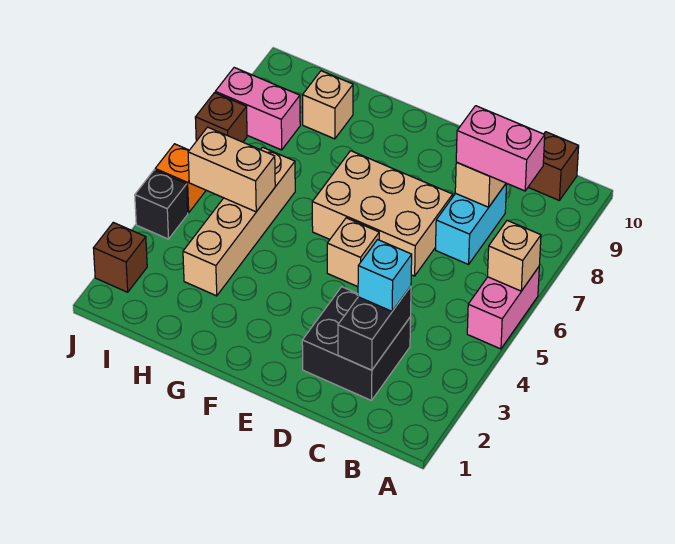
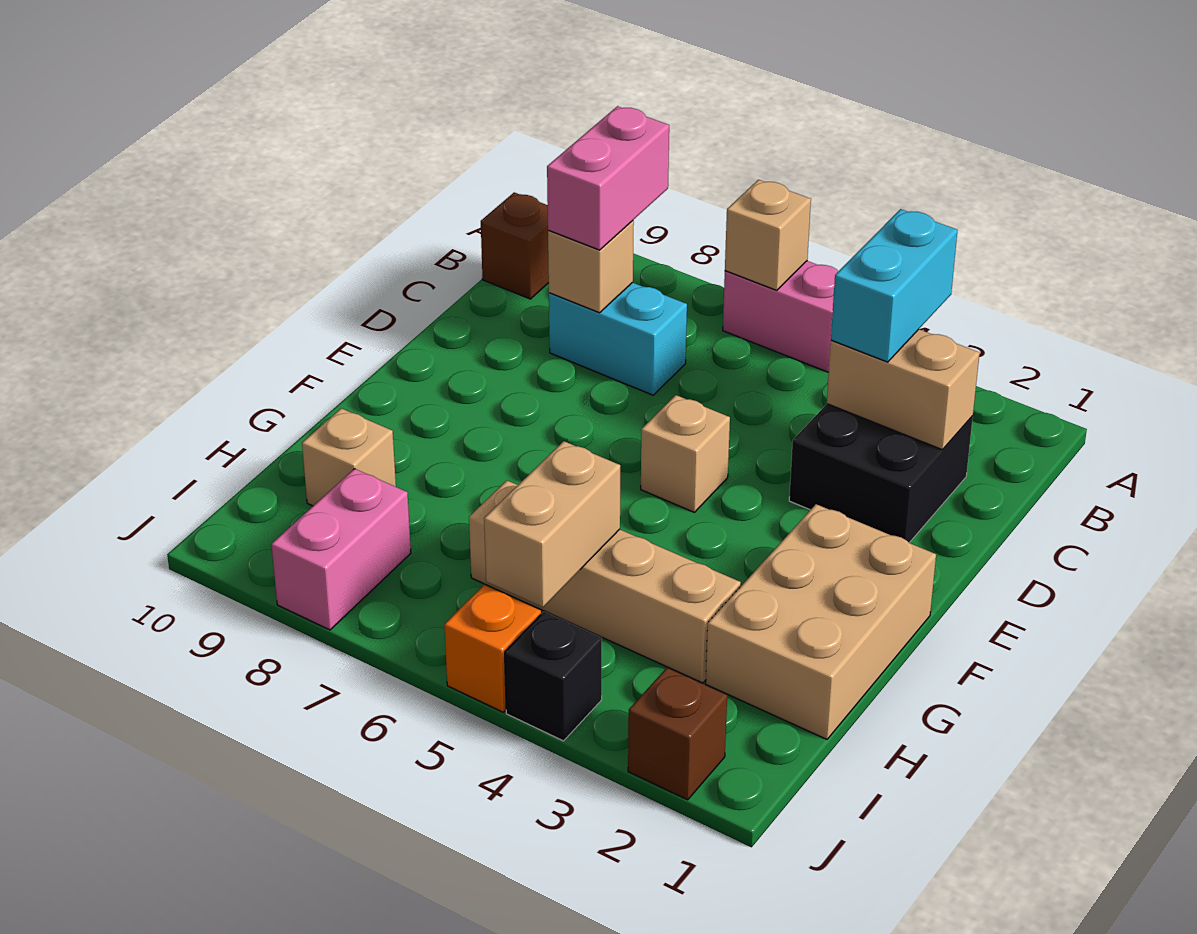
black 1x2 brick [338,286,411,370] -> tan 1x2 brick [827,329,979,450]
cyan 1x1 brick [358,240,412,311] -> cyan 1x2 brick [831,209,958,362]
tan 2x3 brick [312,151,453,276] -> tan 2x3 brick moved to [706,504,936,739]
brown 1x1 brick [195,93,247,142] -> none

